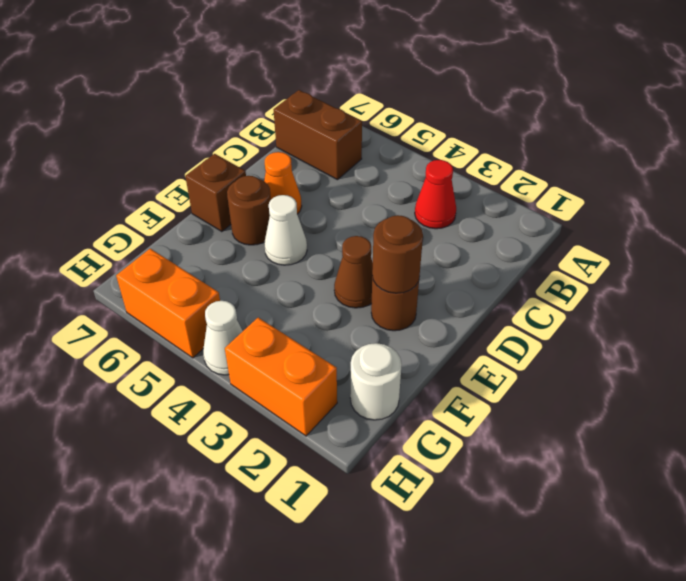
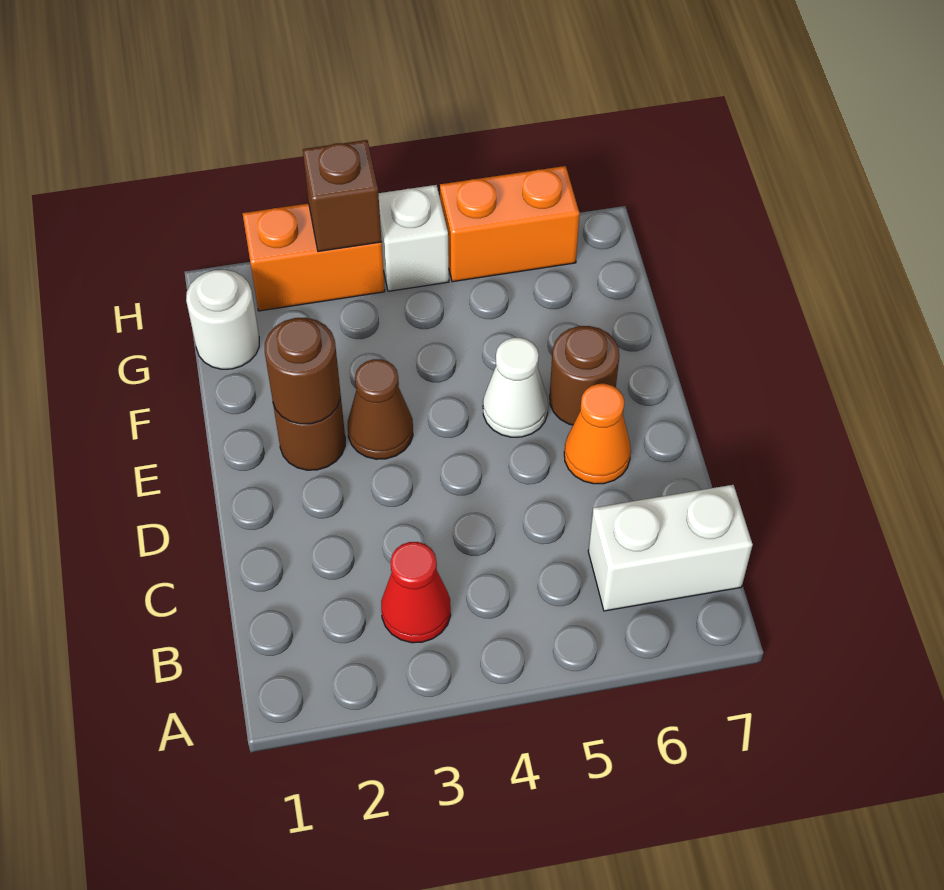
brown 1x2 brick [273,90,362,180] -> white 1x2 brick [588,485,753,611]
brown 1x1 brick [185,154,246,232] -> brown 1x1 brick moved to [303,140,382,251]
white 1x1 cone [203,301,243,375] -> white 1x1 brick [378,185,449,291]

